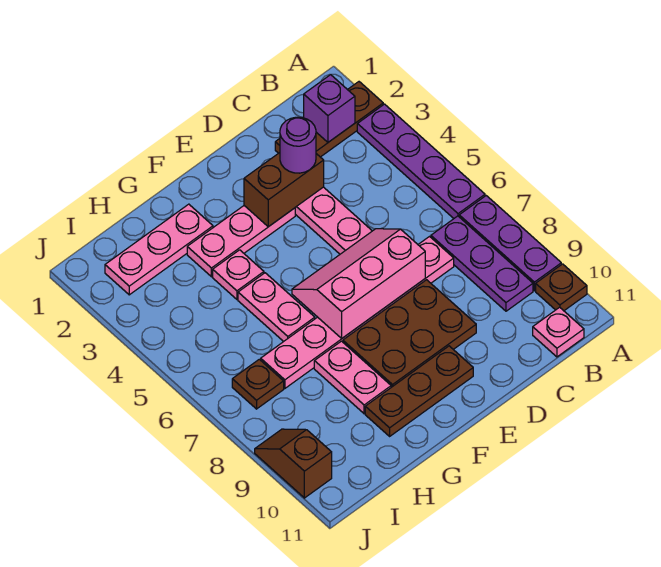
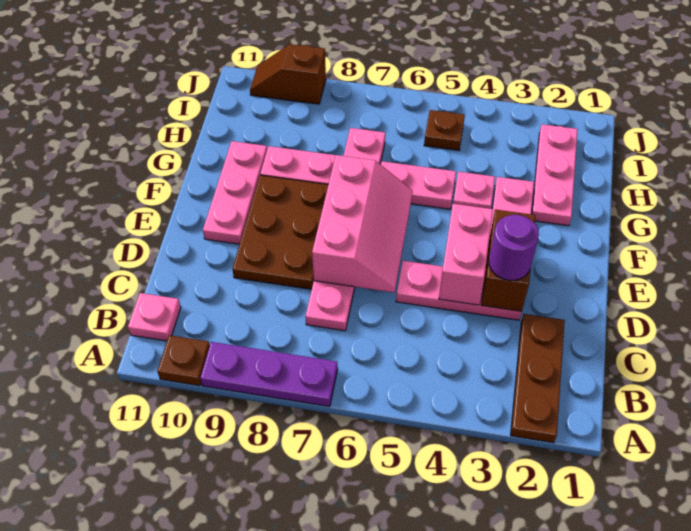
purple 1x4 plate [357,104,485,218] -> none
purple 1x1 brick [304,75,355,142] -> none
purple 1x3 plate [431,216,533,311] -> none
none -> pink 1x2 brick [439,204,493,305]
brown 1x3 plate [365,346,473,436] -> pink 1x3 plate [203,141,267,244]
brown 1x1 plate [232,359,284,409] -> brown 1x1 plate moved to [424,110,465,150]
brown 1x2 slope [255,429,332,498] -> brown 1x2 slope turned to [250,44,326,104]

